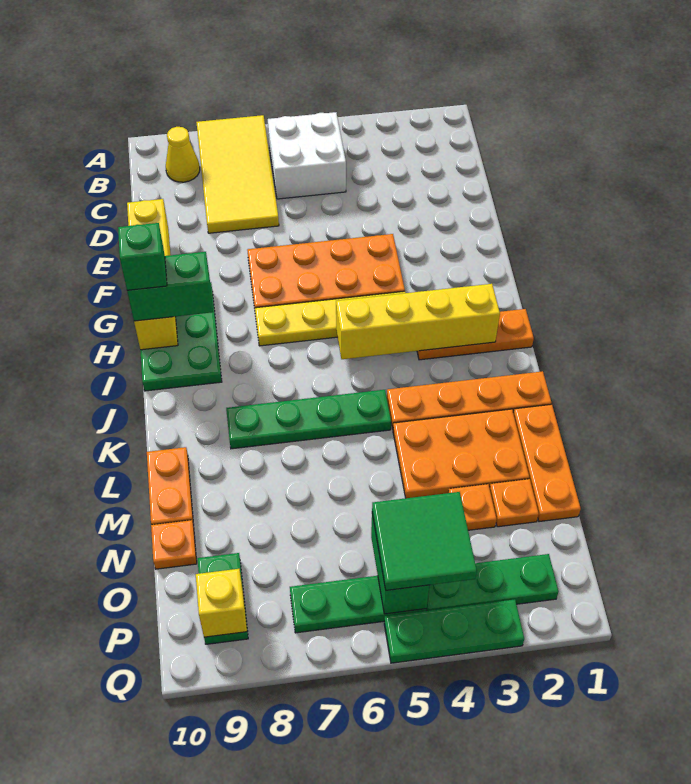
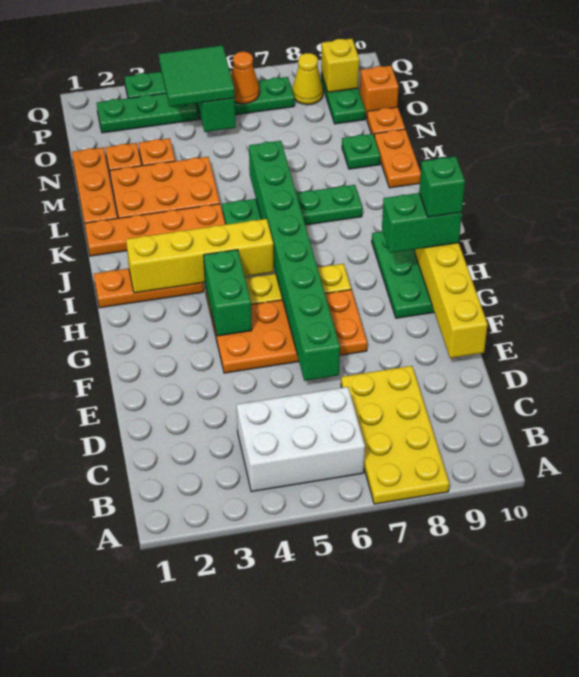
yellow 2x4 tile [196,115,279,233] -> yellow 2x4 plate [341,366,449,504]
white 2x2 brick [268,112,346,199] -> white 2x3 brick [237,387,365,492]
yellow 1x1 cone [166,127,200,182] -> yellow 1x1 cone moved to [292,53,323,105]
none -> green 1x8 brick [249,141,340,381]
none -> green 1x2 brick [204,250,252,336]
none -> green 1x1 plate [342,134,380,169]
none -> orange 1x1 brick [360,66,399,119]
none -> orange 1x1 cone [231,52,259,104]

